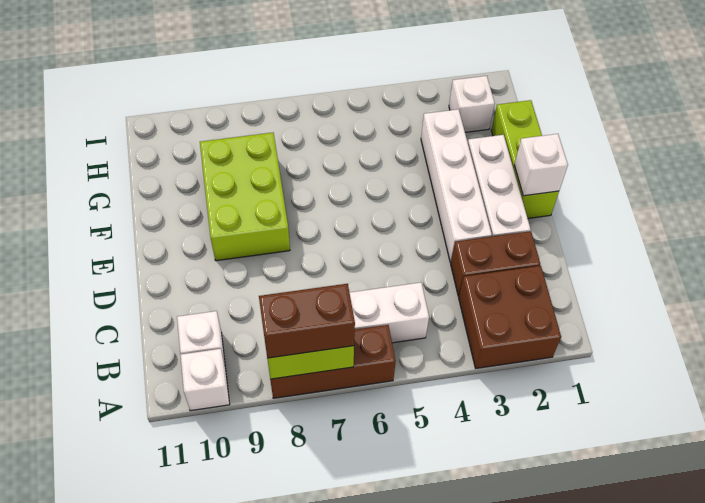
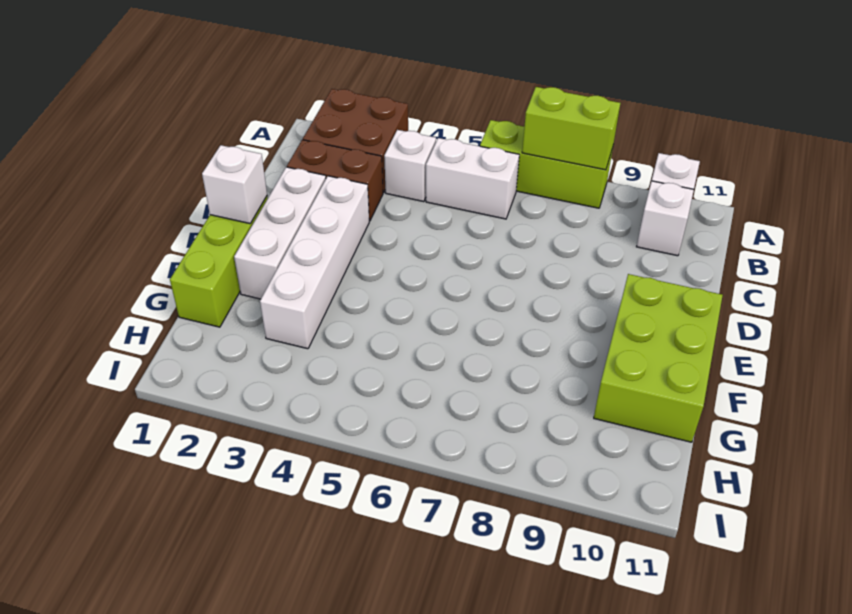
brown 1x3 brick [270,325,396,398] -> lime 1x3 brick [480,120,613,208]
brown 1x2 brick [259,284,355,358] -> none
lime 2x3 brick [200,133,290,261] -> lime 2x3 brick moved to [594,274,723,442]
white 1x1 brick [449,76,495,132] -> white 1x1 brick moved to [384,130,436,202]

